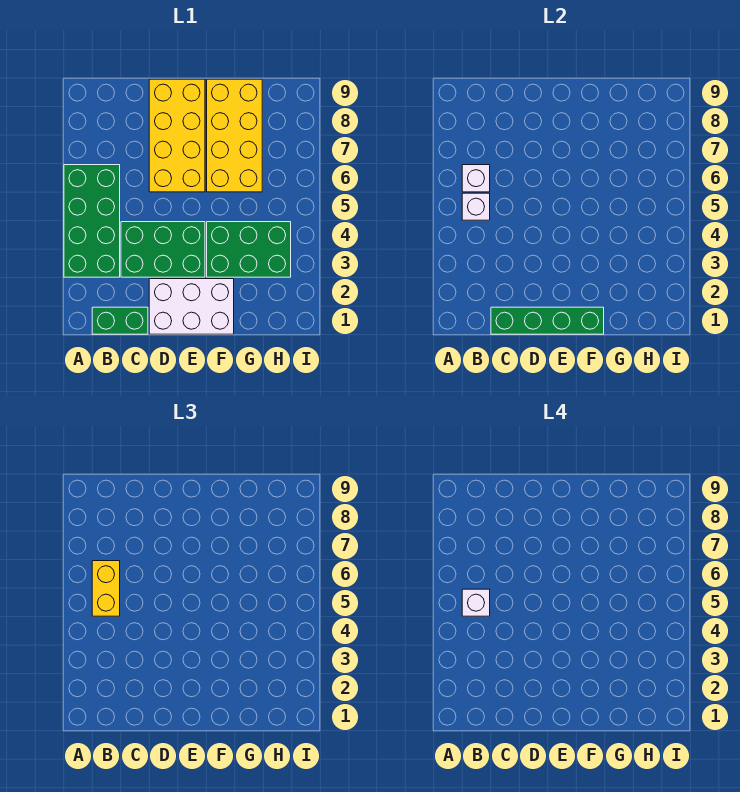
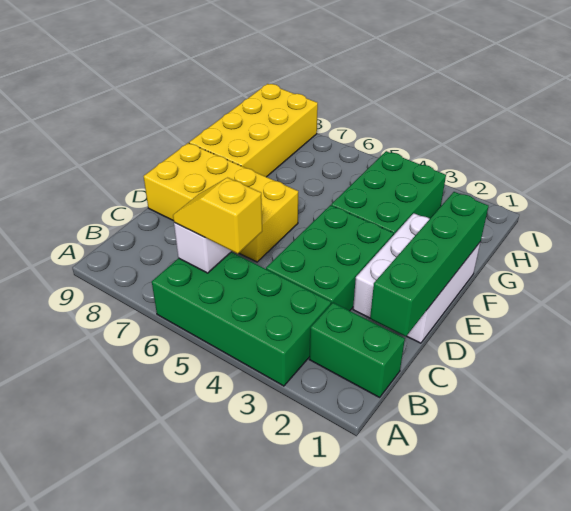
green 1x2 brick [92,307,148,334] -> green 1x2 brick turned to [309,303,405,397]
white 1x1 brick [462,193,490,220] -> none
yellow 1x2 brick [92,561,120,616] -> yellow 1x2 slope [173,178,262,254]
white 1x1 brick [462,589,490,616] -> none
yellow 2x4 brick [207,79,262,192] -> yellow 2x4 brick turned to [189,84,318,177]

